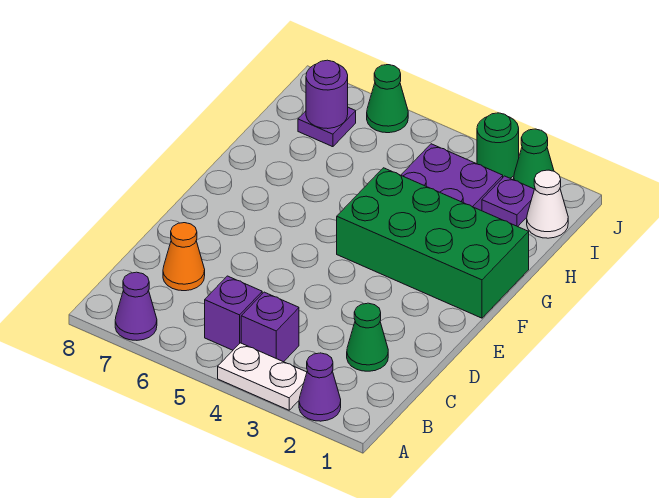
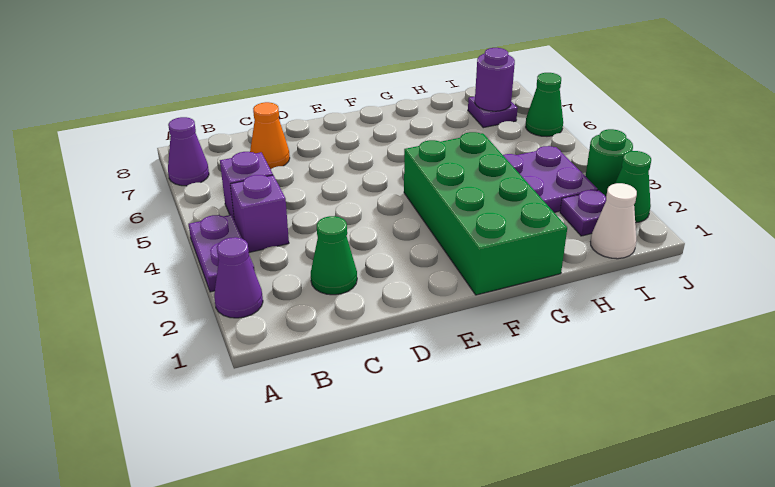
white 1x2 plate [218,343,307,410] -> purple 1x2 plate [189,215,255,292]

